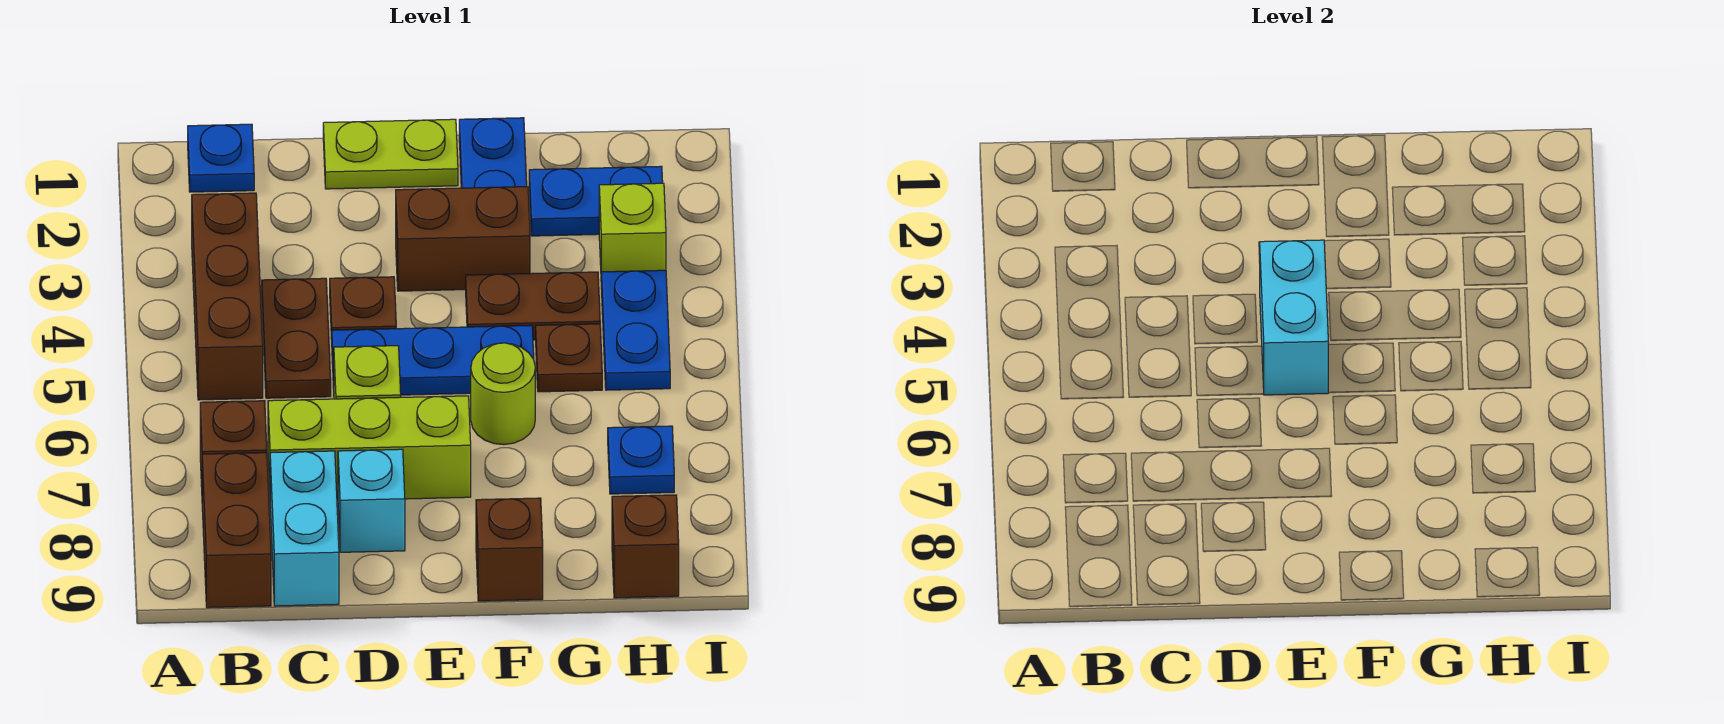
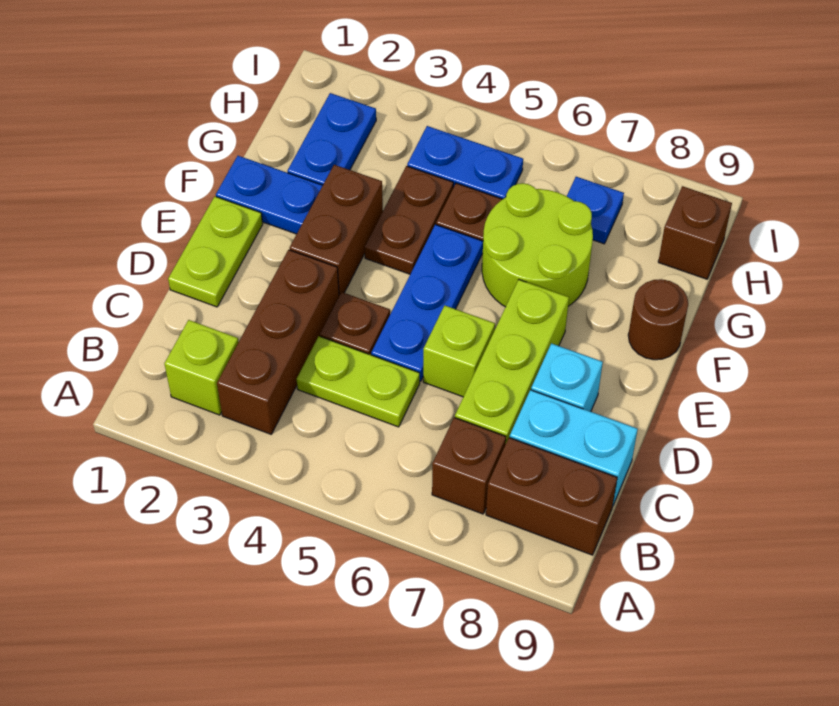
blue 1x1 plate [188,124,254,192] -> none
brown 1x3 brick [192,193,263,400] -> brown 1x3 brick turned to [217,250,339,434]
brown 1x2 plate [262,278,331,398] -> lime 1x2 plate [297,336,420,427]
cyan 1x2 brick [1259,240,1329,395] -> none
lime 1x1 round brick [471,343,535,445] -> lime 2x2 round brick [482,183,593,307]
brown 1x1 brick [476,498,543,601] -> brown 1x1 round brick [628,279,688,360]
lime 1x1 brick [599,183,666,272] -> lime 1x1 brick moved to [164,320,239,415]

